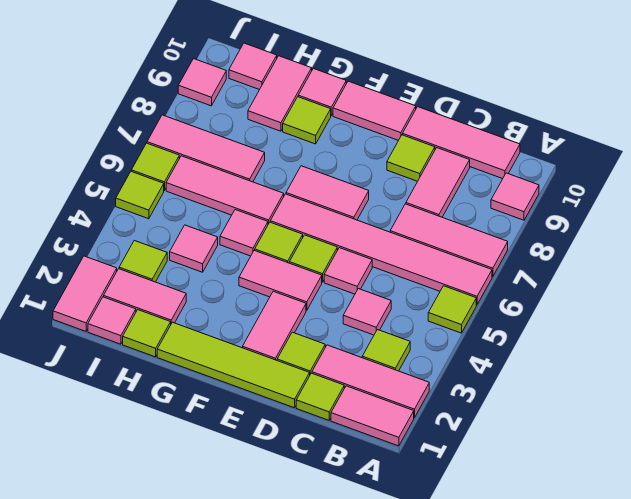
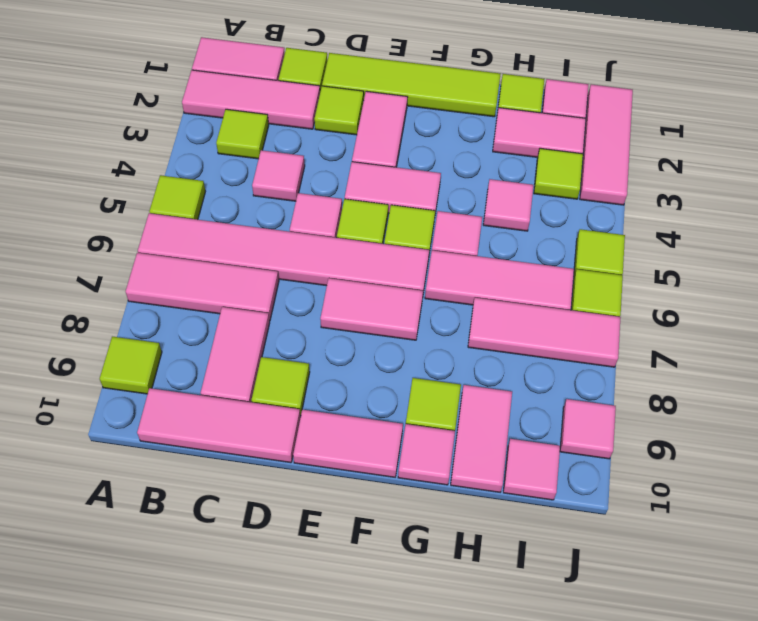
pink 1x1 tile [491,173,539,220] -> lime 1x1 tile [100,337,162,394]
pink 1x2 tile [53,256,117,331] -> pink 1x3 tile [580,84,633,205]

